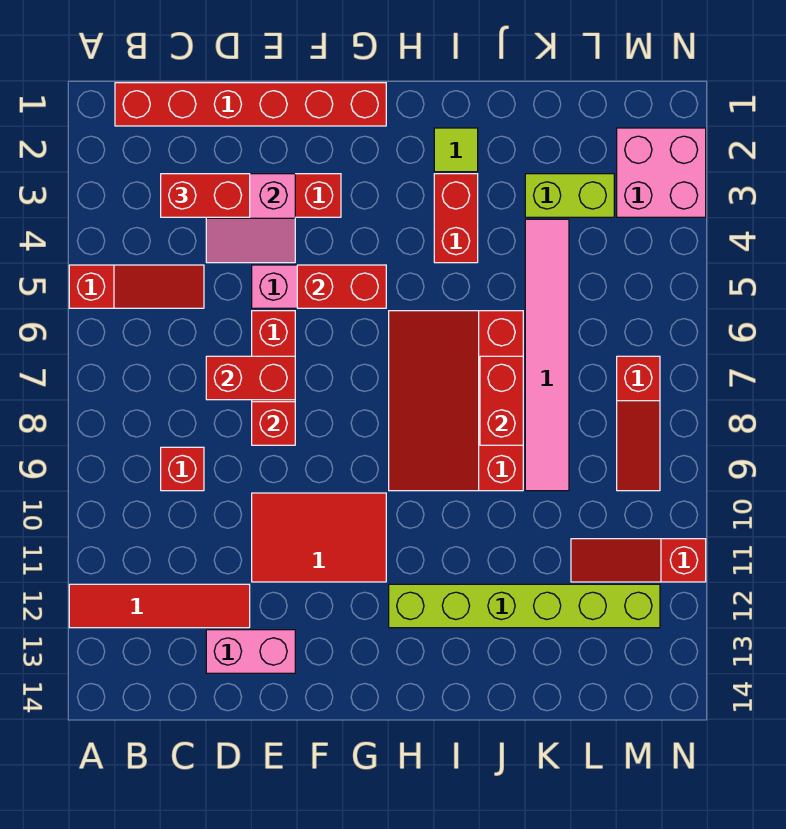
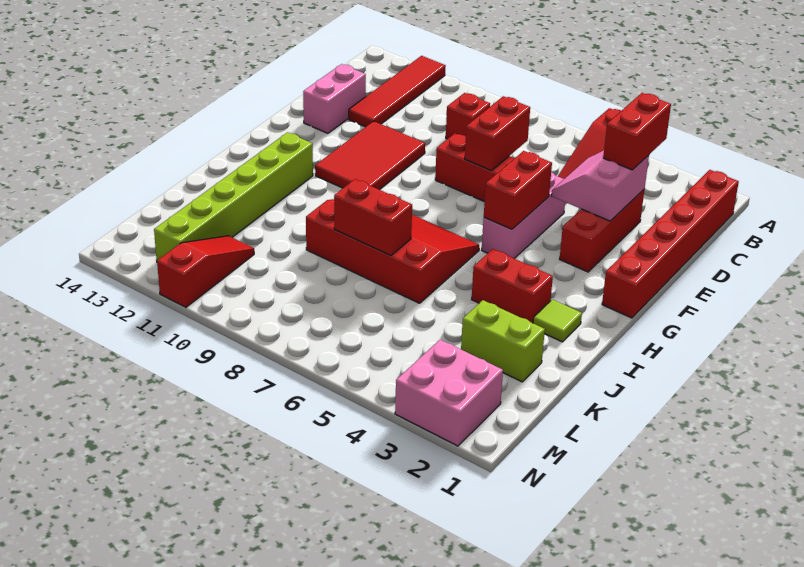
red 1x1 brick [252,402,295,445] -> none
lime 1x2 brick [525,174,614,217] -> lime 1x2 brick turned to [461,300,545,382]
pink 1x6 tile [525,219,569,491] -> none
red 1x3 slope [617,356,660,491] -> none

